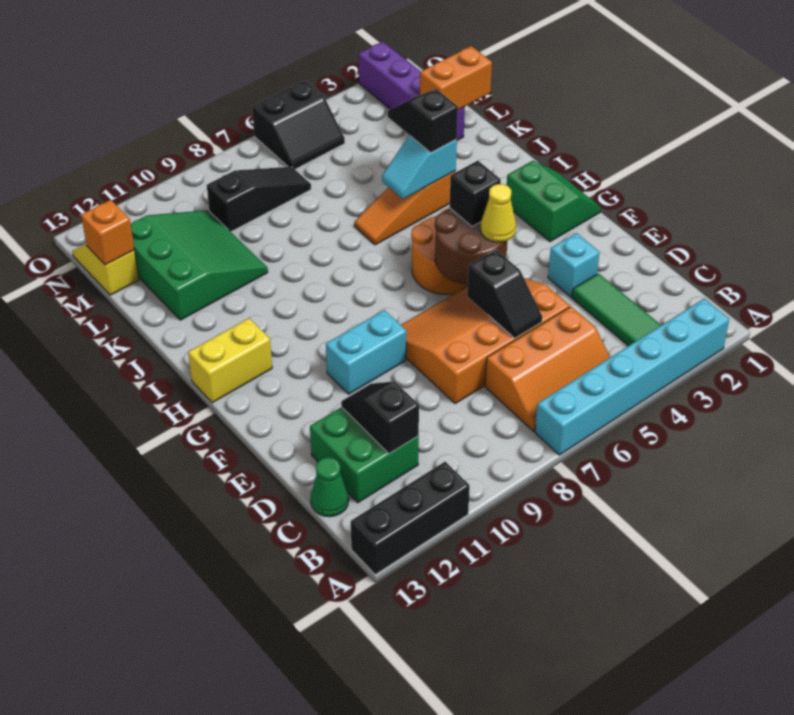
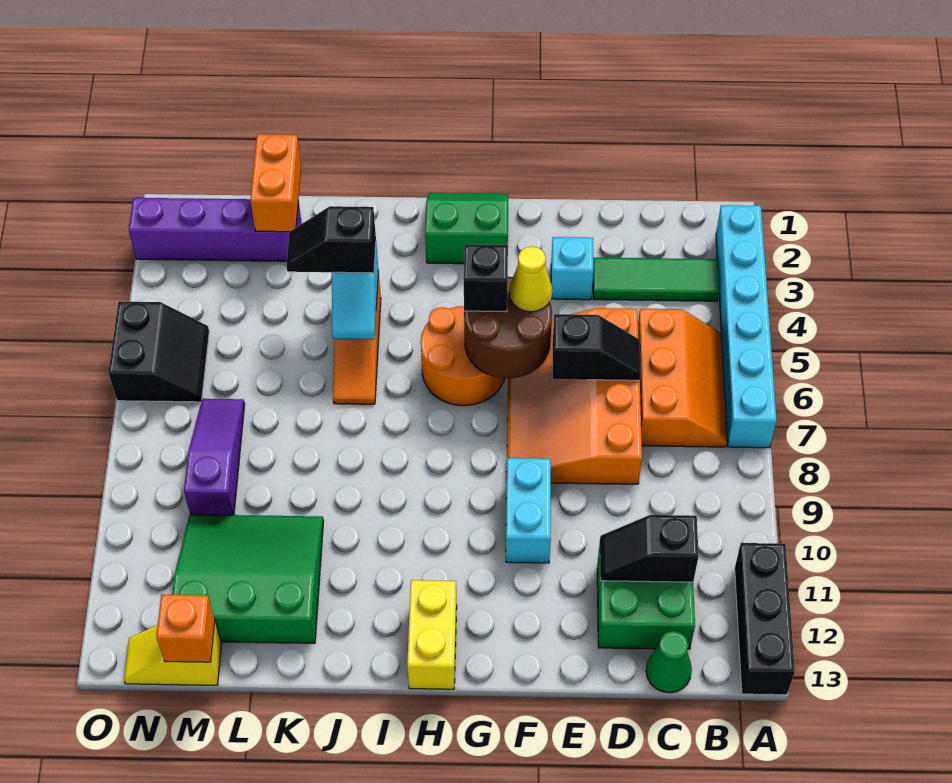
black 1x3 slope [207,167,311,232] -> purple 1x3 slope [184,399,245,515]

